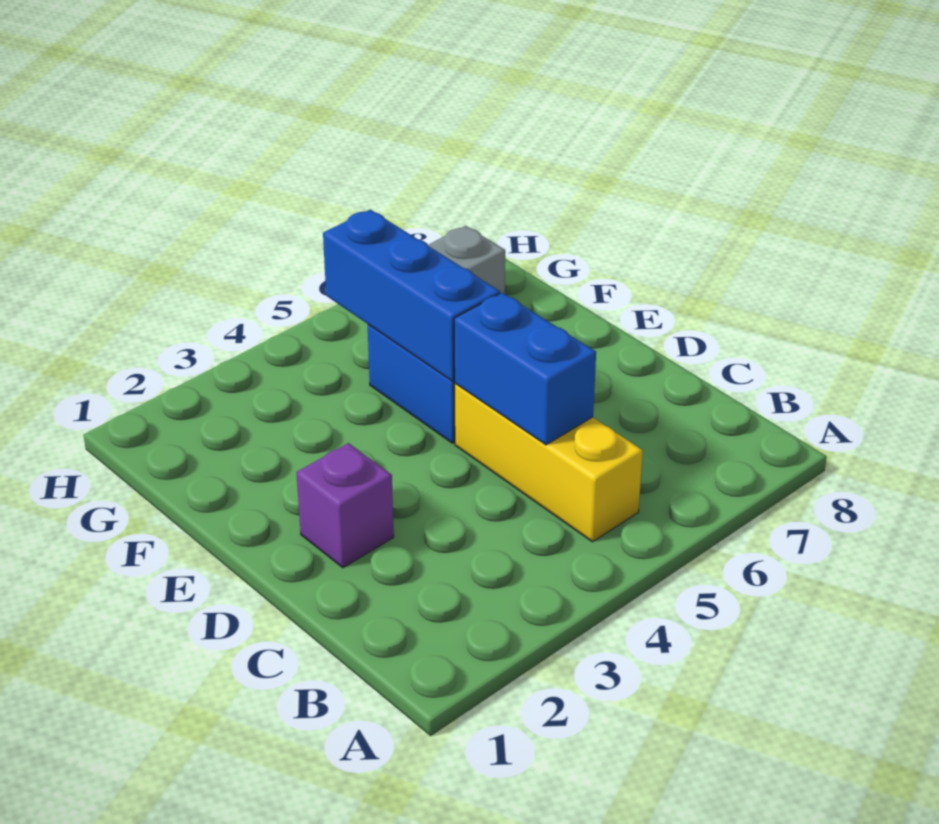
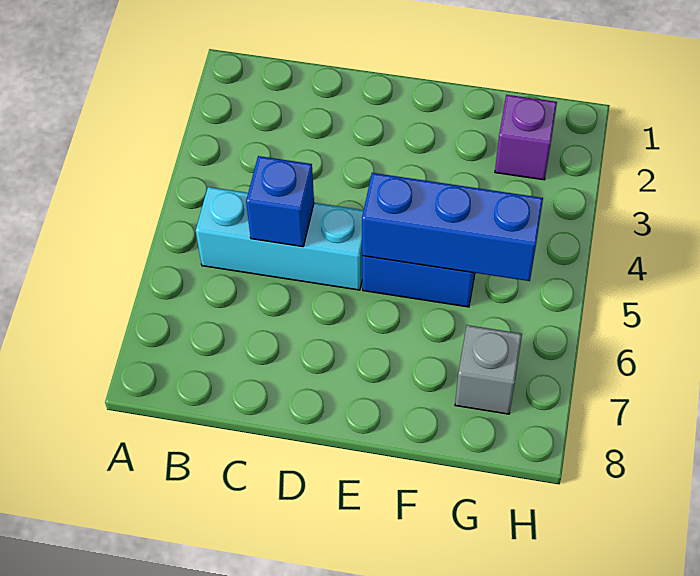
yellow 1x3 brick [455,384,643,542] -> cyan 1x3 brick [196,187,364,290]
blue 1x2 brick [454,293,596,445] -> blue 1x1 brick [246,156,314,247]
purple 1x1 brick [297,443,394,568] -> purple 1x1 brick moved to [495,95,557,180]

